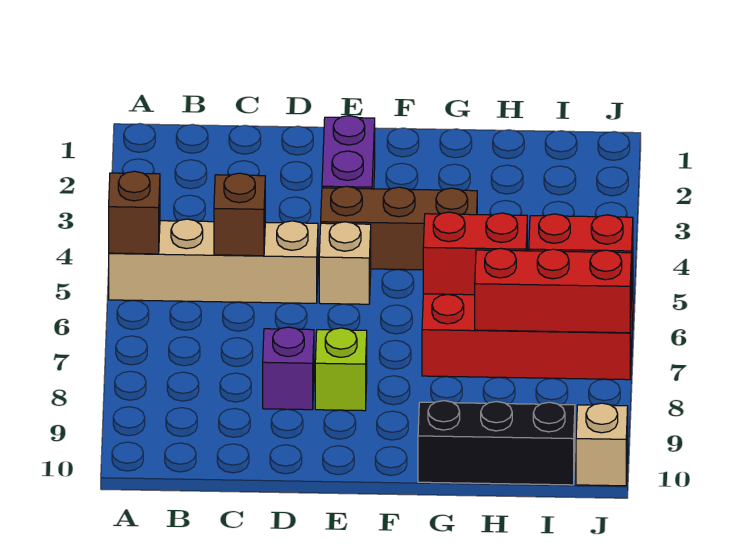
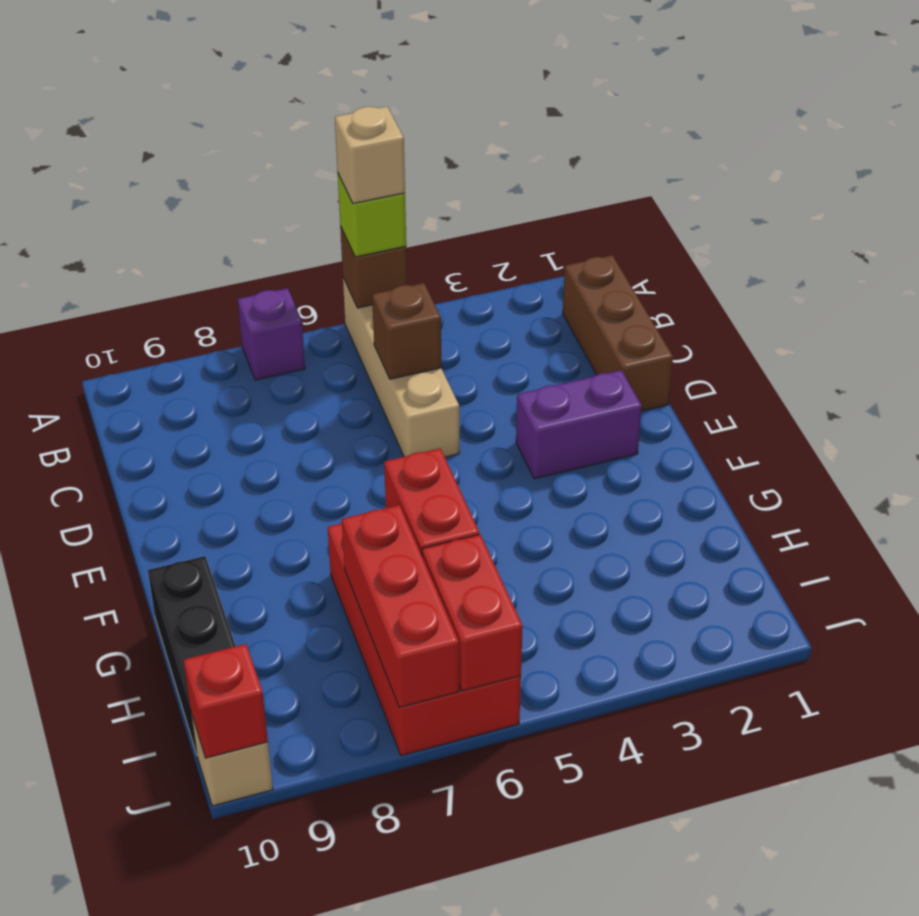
purple 1x1 brick [263,327,314,410] -> purple 1x1 brick moved to [238,288,305,380]
brown 1x3 brick [321,186,477,270] -> brown 1x3 brick moved to [563,255,673,411]
tan 1x1 brick [319,222,371,304] -> tan 1x1 brick moved to [335,107,405,203]
lime 1x1 brick [315,328,367,411] -> lime 1x1 brick moved to [338,174,406,257]
none -> red 1x1 brick [184,644,268,758]

